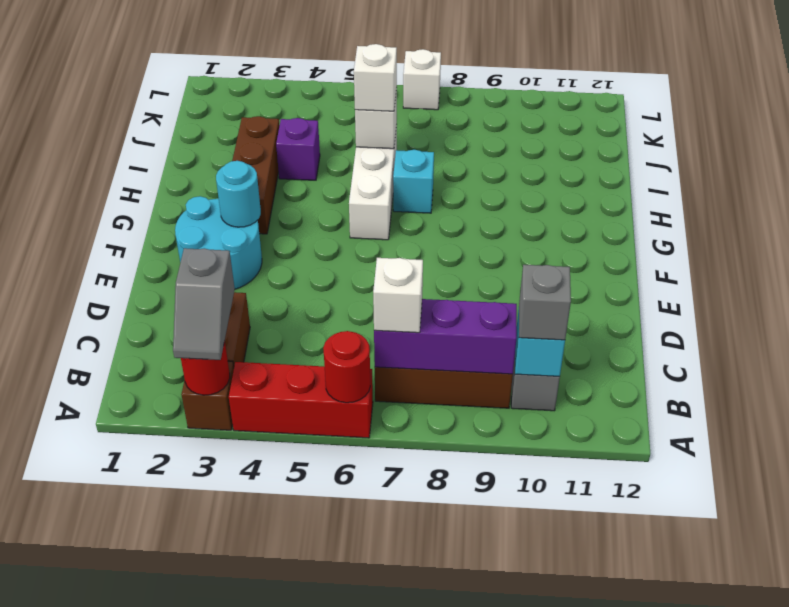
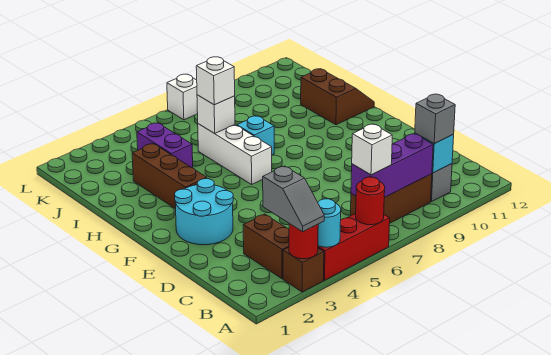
cyan 1x1 round brick [216,161,261,227] -> cyan 1x1 round brick moved to [318,199,341,247]
none -> brown 2x2 slope [301,69,374,125]
purple 1x1 brick [276,118,320,180] -> purple 1x2 brick [137,123,193,168]

